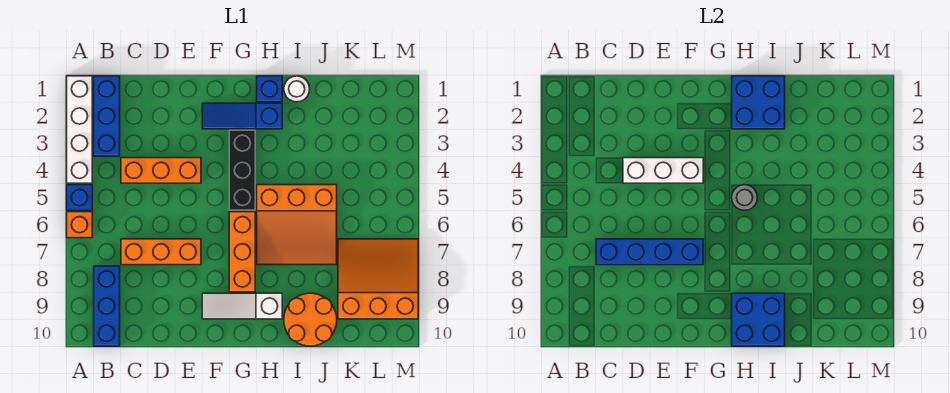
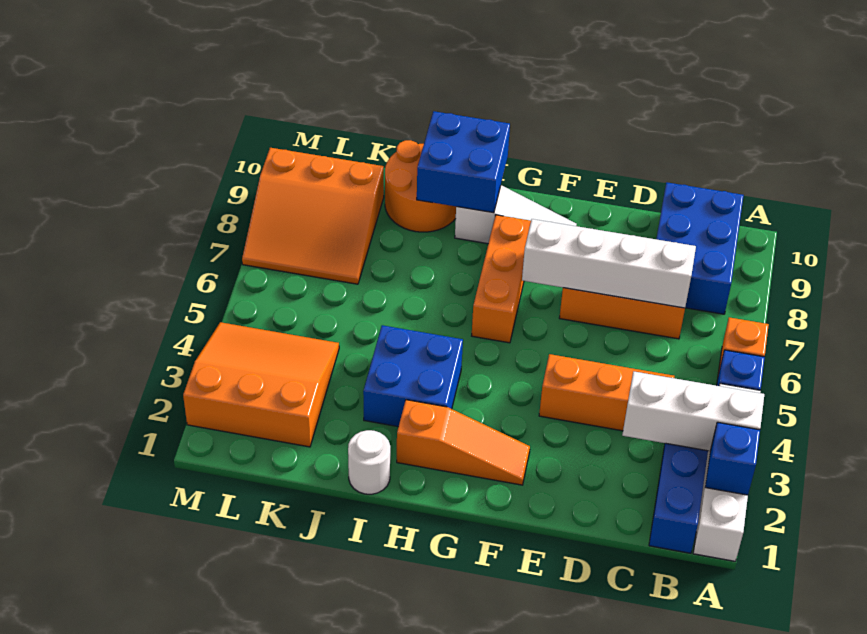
blue 1x3 brick [94,266,120,346] -> blue 2x3 brick [656,182,744,314]
blue 1x4 brick [596,239,703,265] -> white 1x4 brick [522,219,696,308]
white 1x3 brick [623,158,703,183] -> white 1x3 brick moved to [622,372,764,451]
blue 1x3 slope [202,103,282,129] -> orange 1x3 slope [397,400,530,485]
black 1x3 brick [229,130,255,210] -> none
blue 1x1 brick [257,76,282,102] -> blue 1x1 brick moved to [705,422,760,495]
blue 2x2 brick [732,76,785,129] -> blue 2x2 brick moved to [363,325,463,427]
orange 3x3 slope [257,185,337,265] -> orange 3x3 slope moved to [183,322,339,447]
grey 1x1 round brick [732,185,757,210] -> none

